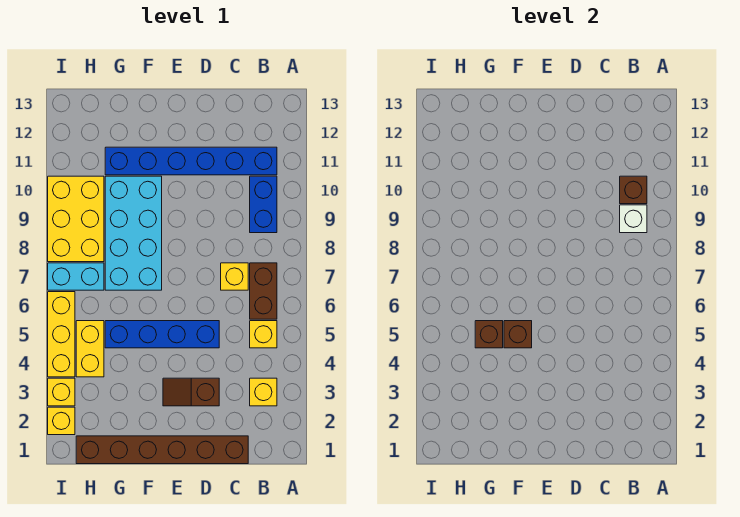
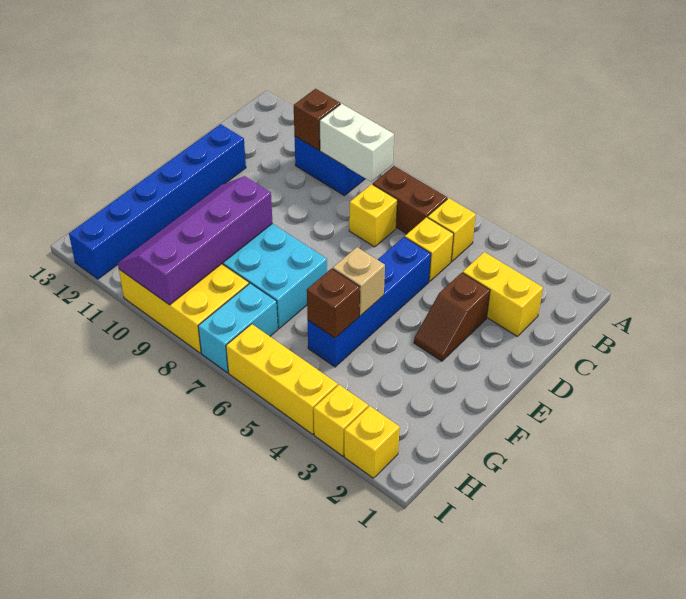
yellow 1x1 brick [250,378,277,406] -> yellow 1x1 brick moved to [405,217,454,282]
white 1x1 brick [620,205,647,233] -> white 1x2 brick [320,104,394,182]
blue 1x6 brick [105,147,277,175] -> blue 1x6 brick moved to [69,124,246,279]
brown 1x6 brick [76,436,248,464] -> none
brown 1x1 brick [504,321,532,348] -> tan 1x1 brick [333,247,385,316]
none -> purple 2x4 slope [118,176,273,305]
yellow 1x2 brick [76,321,104,377] -> yellow 1x2 brick moved to [463,252,543,336]

